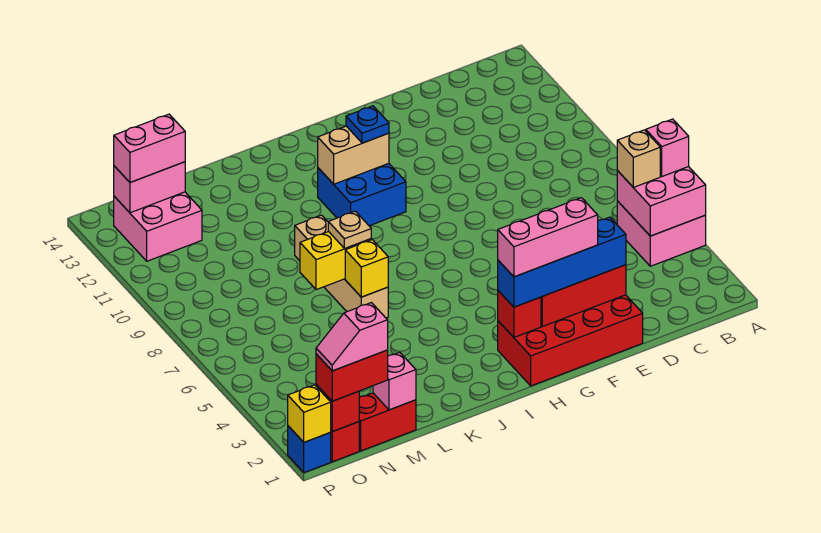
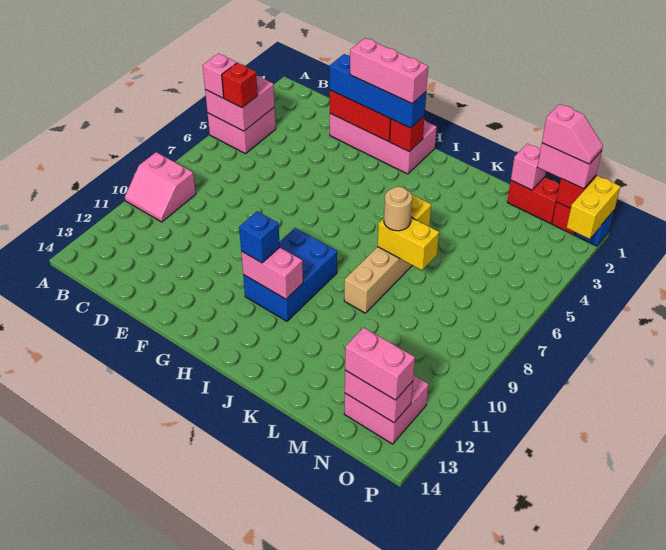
none -> pink 2x2 slope [125,152,196,222]
tan 1x1 brick [617,130,660,187] -> red 1x1 brick [222,63,258,108]
red 2x4 brick [498,295,643,386] -> pink 2x4 brick [330,114,437,174]
blue 2x2 brick [318,163,406,226] -> blue 2x3 brick [243,228,337,321]
tan 1x2 brick [318,126,389,184] -> pink 1x2 brick [241,247,303,299]
blue 1x1 plate [346,106,389,143] -> blue 1x1 brick [239,211,280,263]
tan 1x1 plate [328,211,371,248] -> tan 1x1 round brick [384,187,412,231]
red 1x2 brick [316,350,388,401] -> pink 1x2 brick [538,143,602,189]
yellow 1x1 brick [288,385,331,442] -> yellow 1x2 brick [567,176,620,239]

